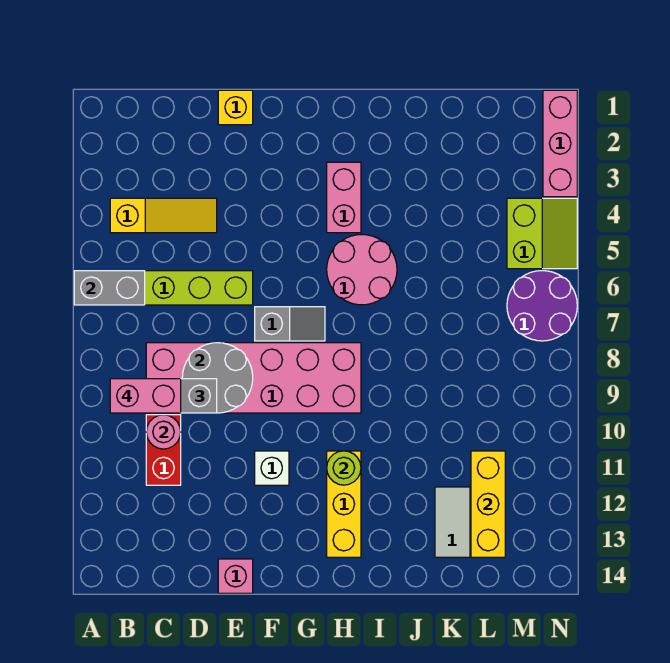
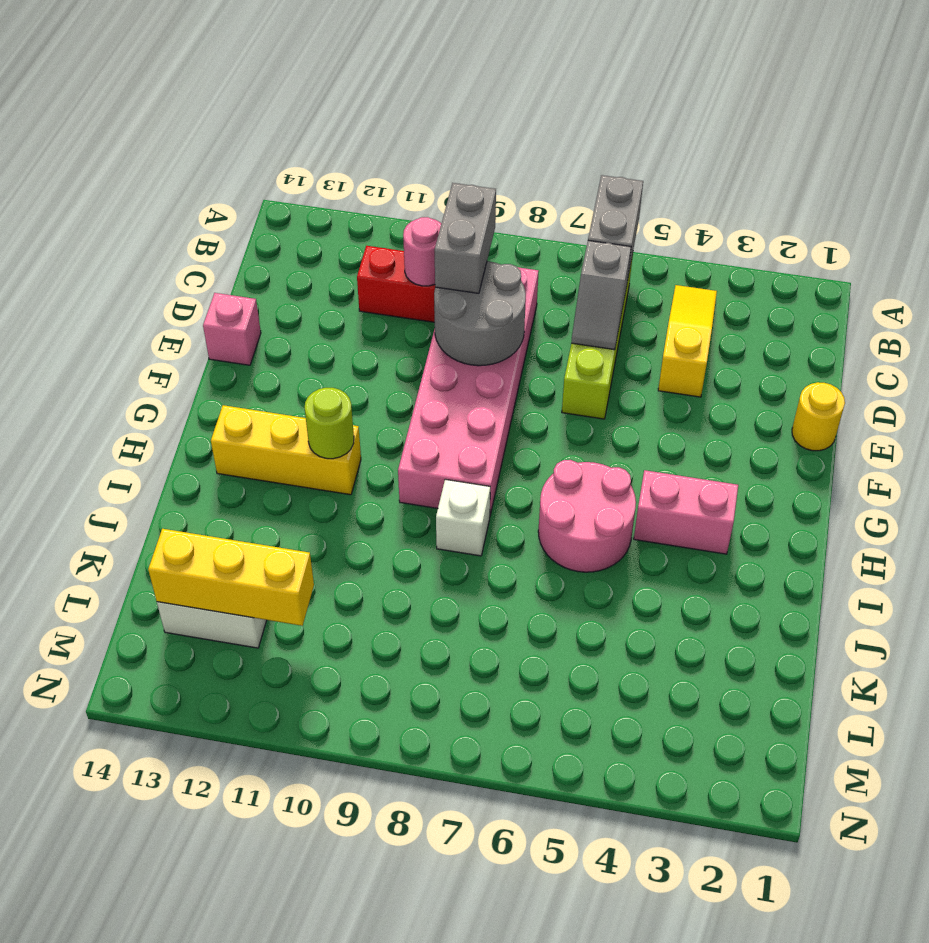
yellow 1x3 slope [110,198,217,233] -> yellow 1x3 slope turned to [658,285,717,397]
pink 1x2 brick [110,379,181,413] -> none
yellow 1x1 brick [218,90,253,125] -> yellow 1x1 round brick [792,382,845,451]
grey 1x2 slope [255,307,325,341] -> grey 1x2 slope moved to [571,240,631,350]
white 1x1 brick [255,451,289,485] -> white 1x1 brick moved to [436,479,490,556]
lime 2x2 slope [507,198,577,269] -> none
purple 2x2 round brick [507,271,577,341] -> none
pink 1x3 brick [543,90,577,197] -> none

